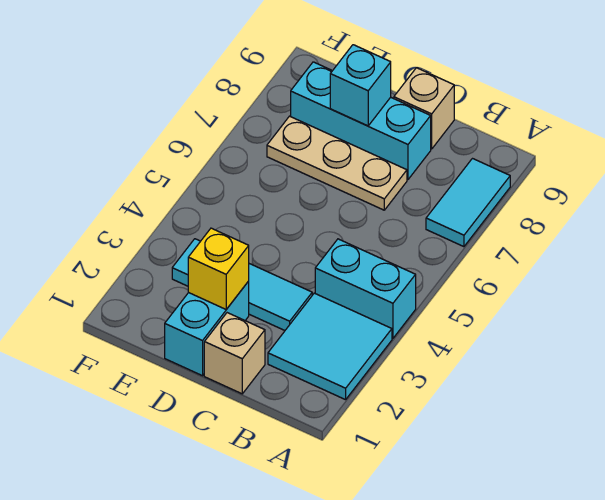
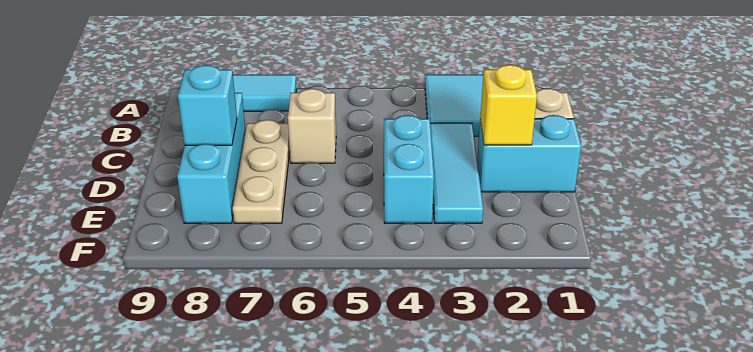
cyan 1x2 brick [315,239,416,338] -> cyan 1x2 brick moved to [384,115,434,223]
tan 1x1 brick [394,68,454,149] -> tan 1x1 brick moved to [288,89,336,163]

